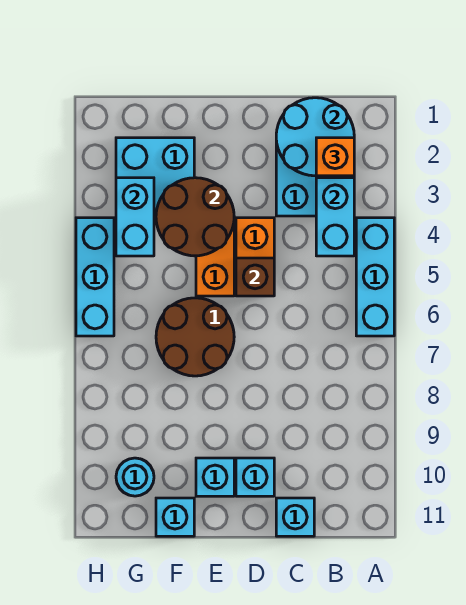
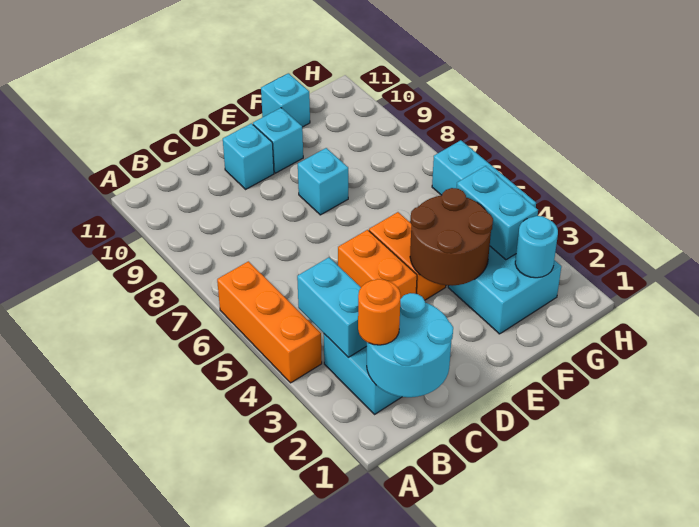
cyan 1x3 brick [356,218,394,336] -> orange 1x3 brick [217,261,322,383]
orange 1x1 brick [316,138,354,176] -> orange 1x1 round brick [358,279,401,345]
cyan 1x1 brick [276,498,314,536] -> cyan 1x1 brick moved to [298,148,348,215]
brown 1x1 brick [236,258,274,296] -> none
brown 2x2 round brick [156,298,234,376] -> none
cyan 1x1 round brick [116,458,154,496] -> cyan 1x1 round brick moved to [515,216,558,278]

